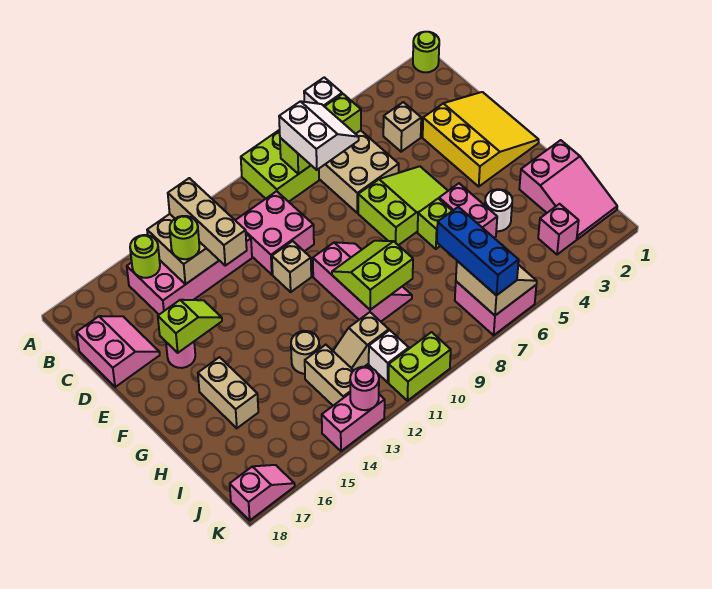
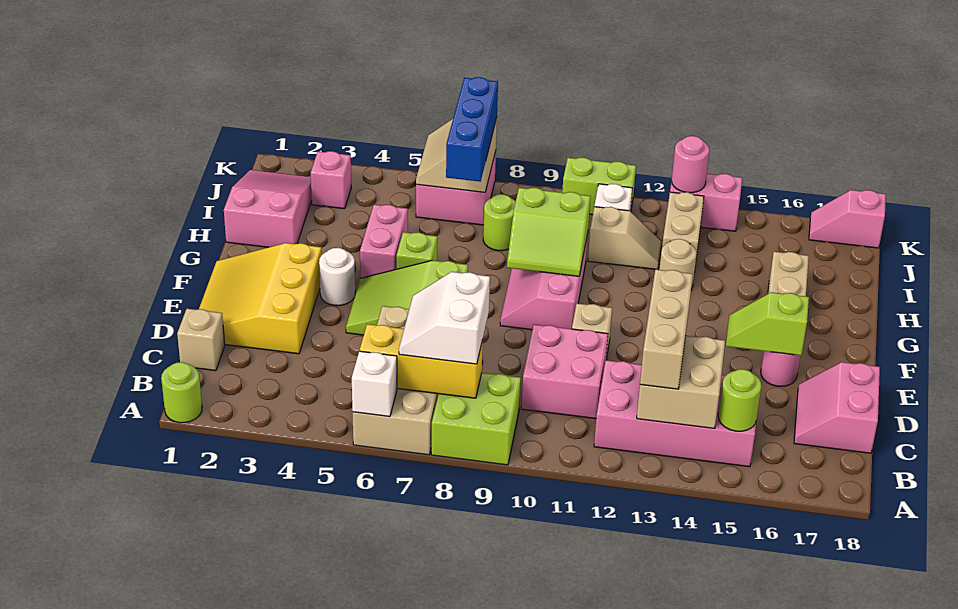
lime 1x3 brick [280,94,361,174] -> yellow 1x3 brick [360,324,483,398]
tan 1x1 brick [383,102,421,152] -> tan 1x1 brick moved to [177,309,225,371]
lime 1x1 round brick [170,216,199,259] -> lime 1x1 round brick moved to [483,194,516,251]
white 1x1 round brick [485,189,512,231] -> white 1x1 round brick moved to [319,248,355,306]

